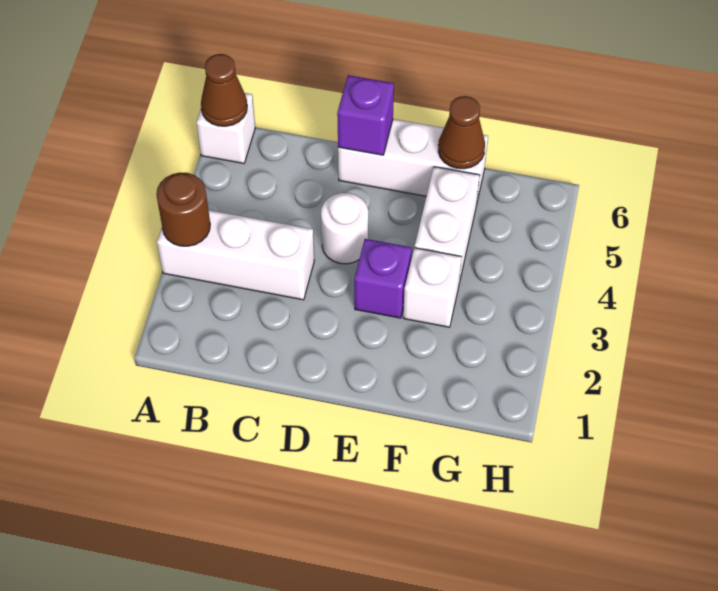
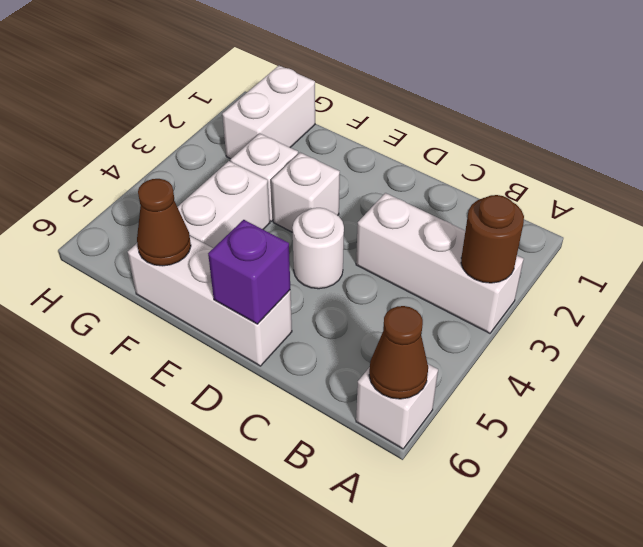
purple 1x1 brick [354,239,412,318] -> white 1x1 brick [271,153,340,232]
none -> white 1x2 brick [222,66,315,159]

